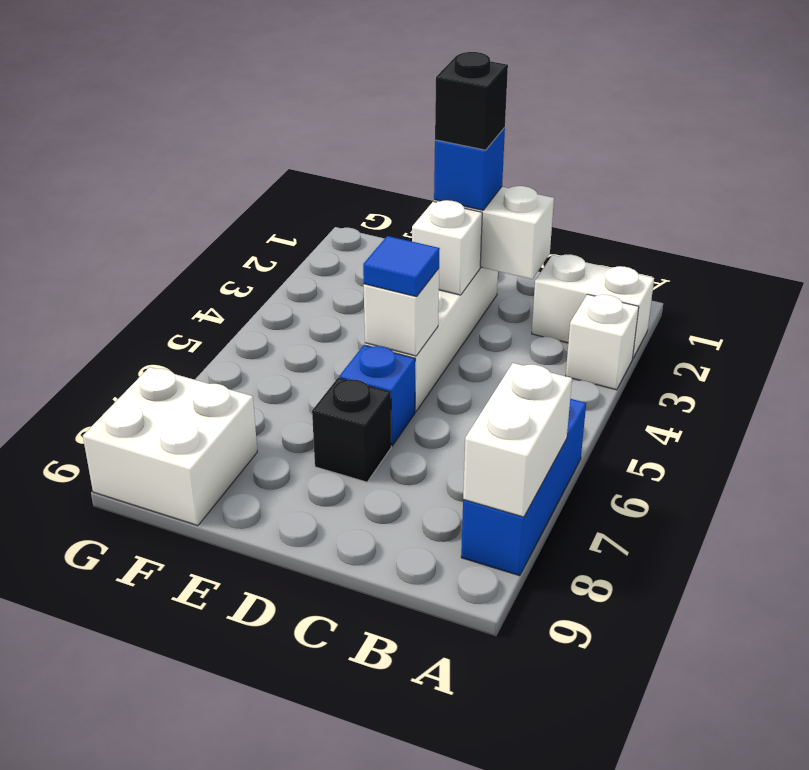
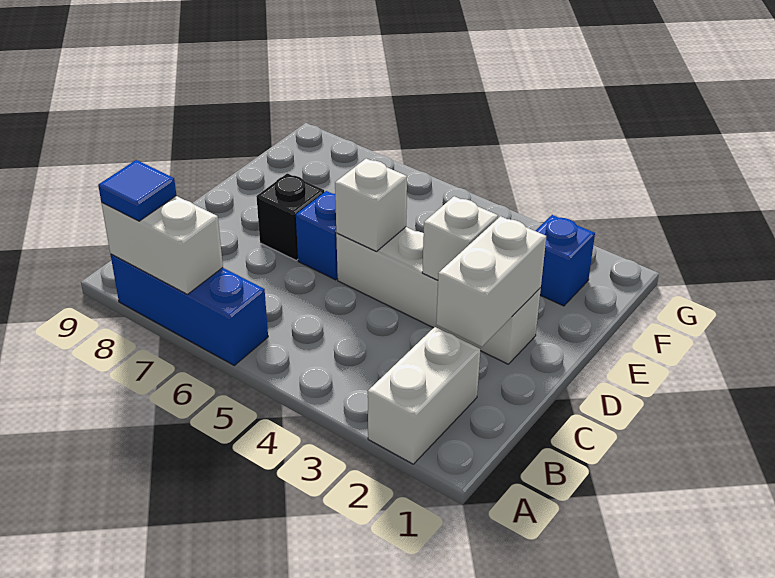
white 1x1 brick [566,294,639,390] -> none
blue 1x1 brick [434,128,505,210] -> blue 1x1 brick moved to [536,215,595,306]
black 1x1 brick [435,52,508,150] -> none
blue 1x1 tile [363,236,440,297] -> blue 1x1 tile moved to [98,160,176,221]
white 2x2 brick [83,367,257,526] -> none

